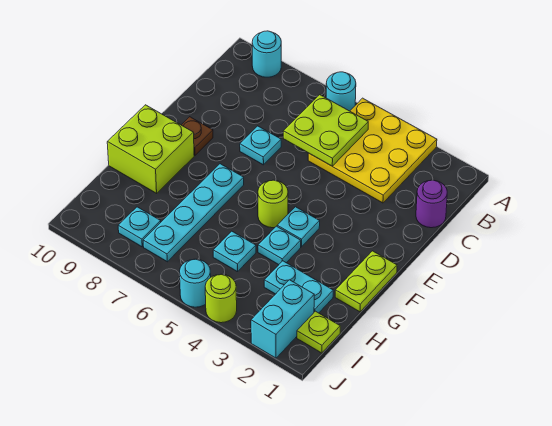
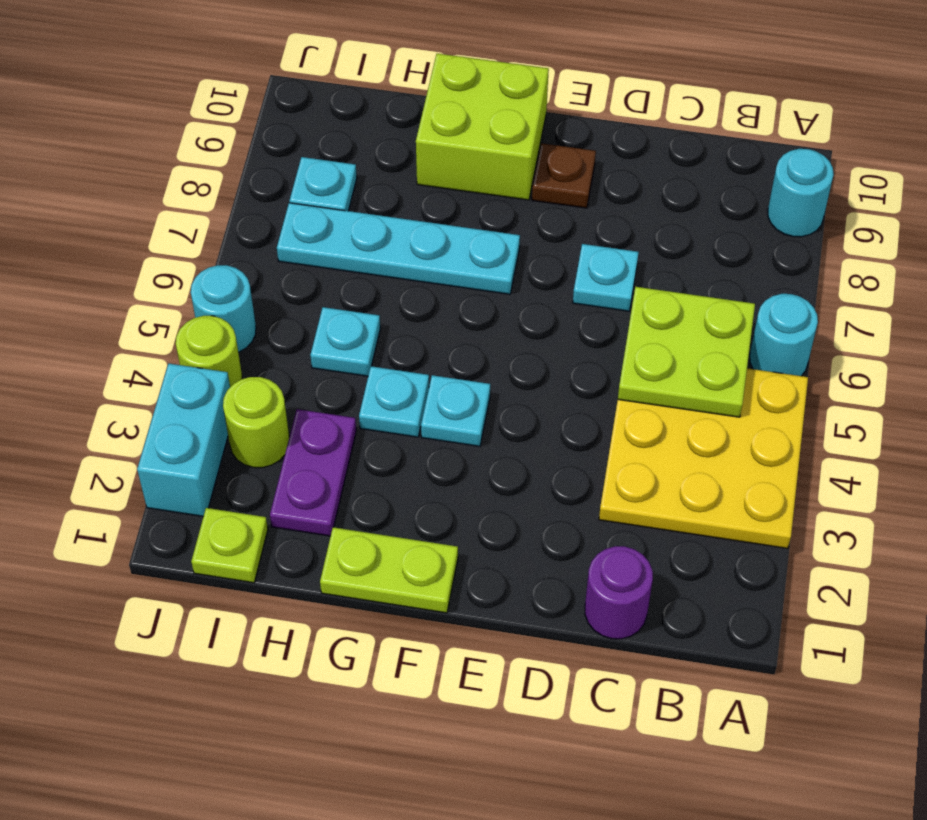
lime 1x1 round brick [258,180,288,228] -> lime 1x1 round brick moved to [223,377,289,468]
cyan 1x2 plate [264,261,333,313] -> purple 1x2 plate [270,409,356,536]
cyan 1x2 brick [251,280,314,358] -> cyan 1x2 brick turned to [137,364,230,516]

